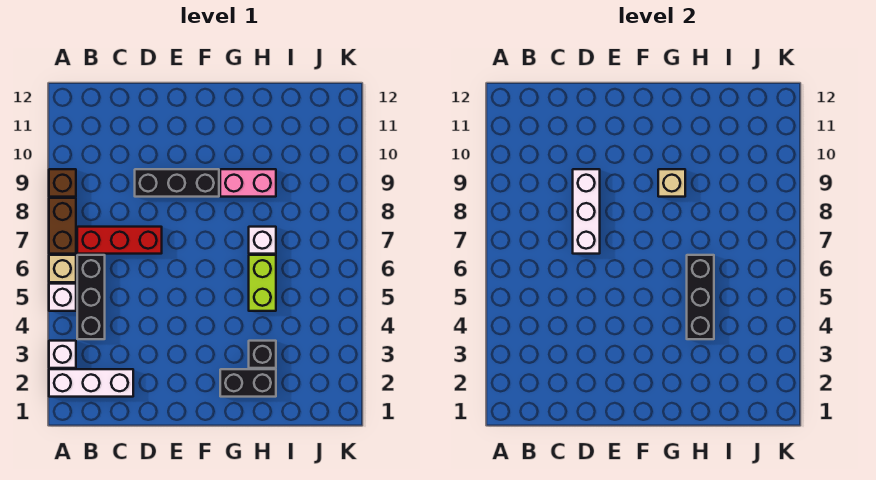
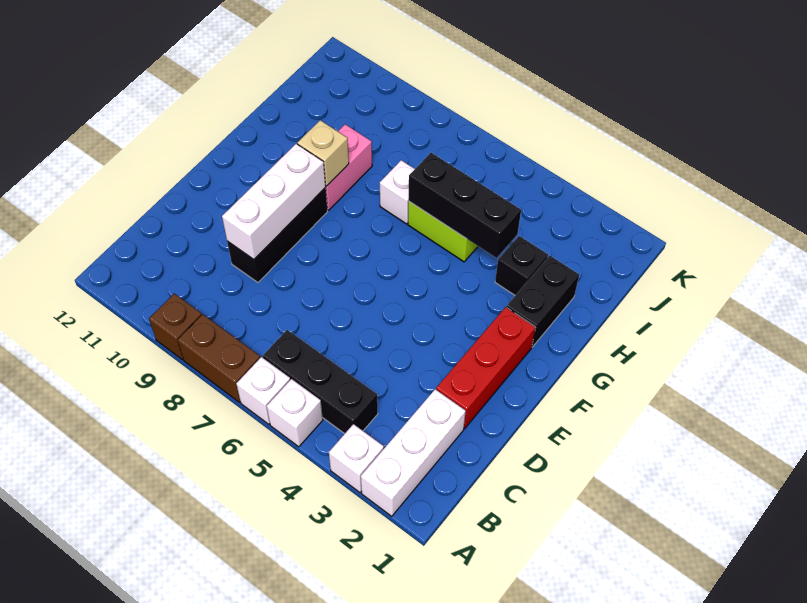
tan 1x1 brick [49,255,76,282] -> white 1x1 brick [236,357,290,424]
red 1x3 brick [77,227,162,254] -> red 1x3 brick moved to [436,307,535,429]
white 1x3 brick [573,169,600,254] -> white 1x3 brick turned to [222,144,326,259]

